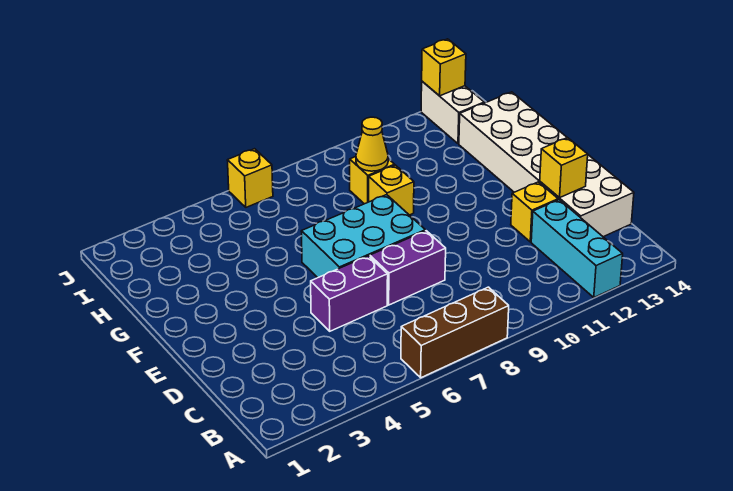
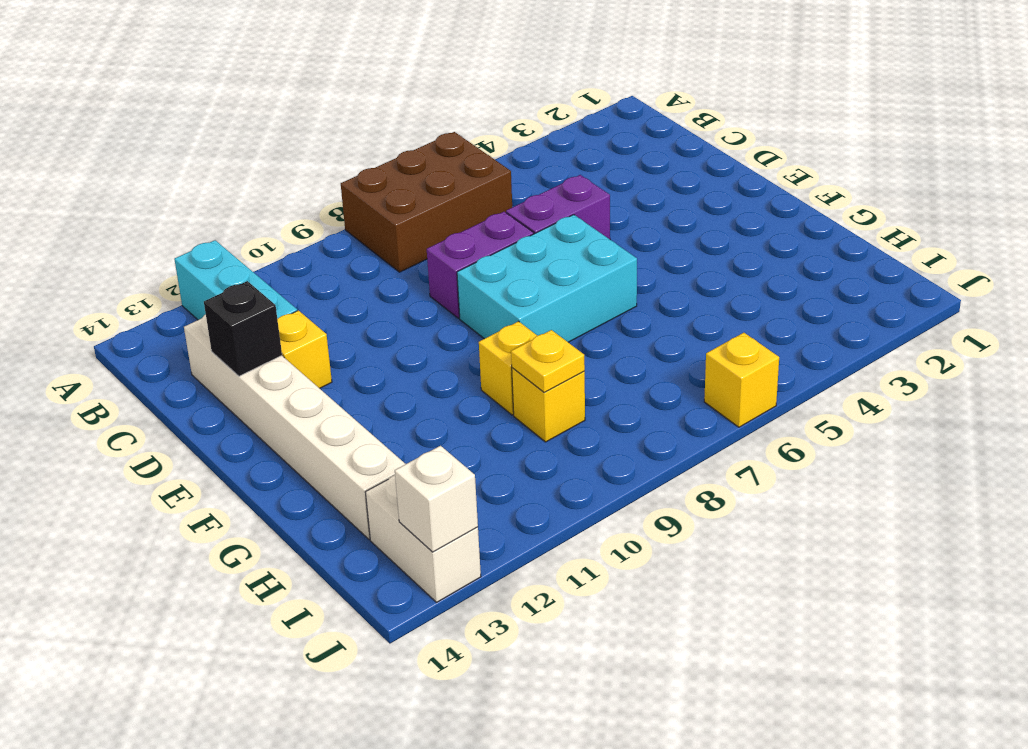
brown 1x3 brick [401,287,509,378] -> brown 2x3 brick [341,132,512,272]
white 2x6 brick [459,92,634,237] -> white 1x6 brick [184,314,405,539]
yellow 1x1 brick [540,138,588,197] -> black 1x1 brick [204,281,282,376]
yellow 1x1 cone [356,117,388,171] -> yellow 1x1 plate [511,330,585,393]
yellow 1x1 brick [422,39,466,96] -> white 1x1 brick [395,446,478,552]

